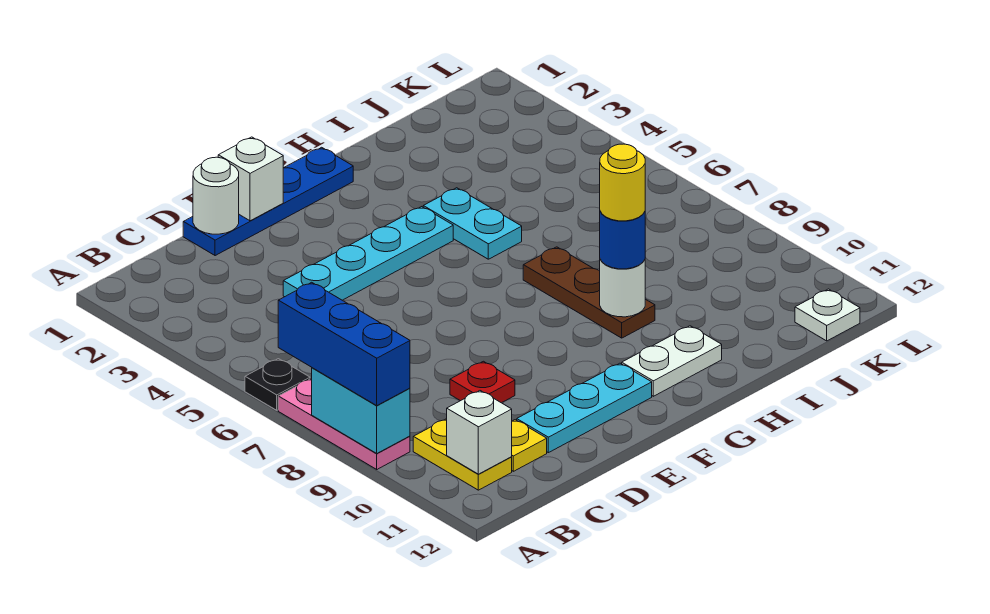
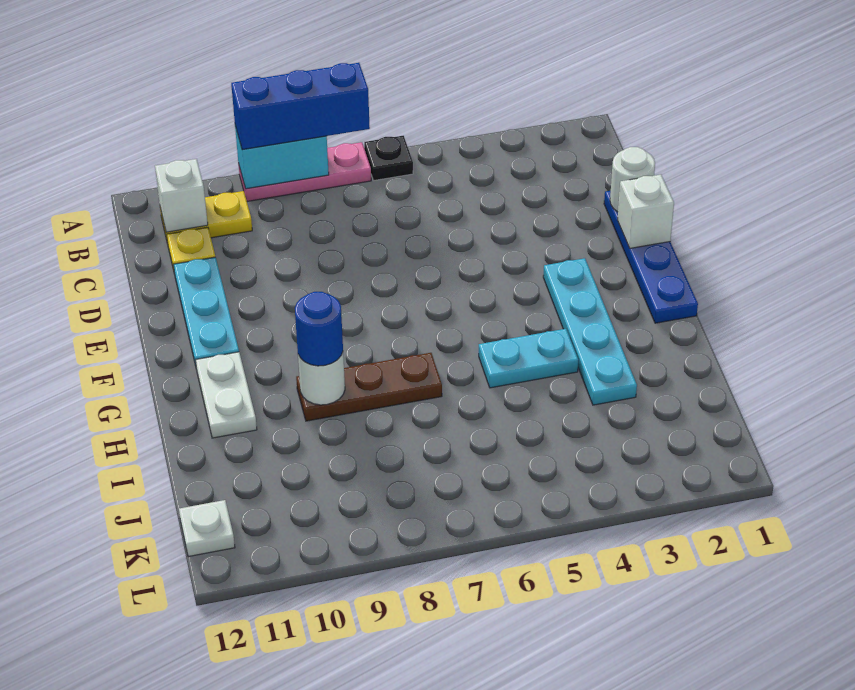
cyan 1x4 plate [283,207,453,300] -> cyan 1x4 plate moved to [543,258,637,405]
red 1x1 plate [450,361,515,403] -> none
yellow 1x1 round brick [600,144,645,221] -> none

